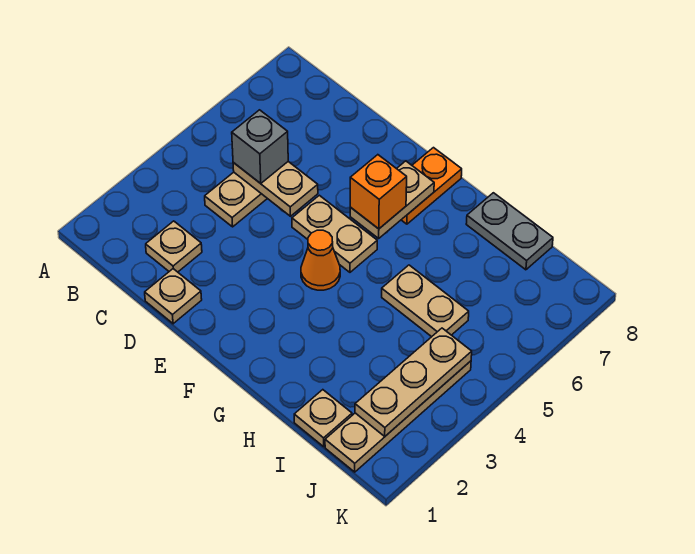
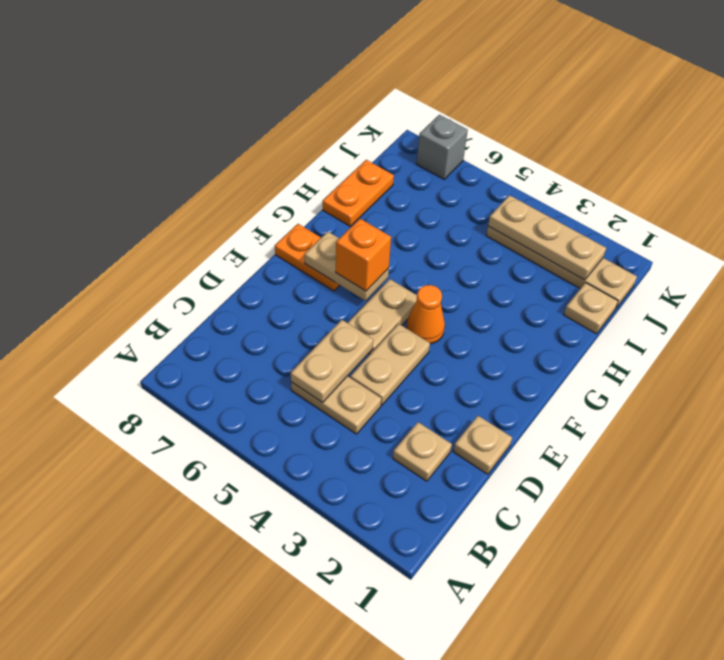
grey 1x1 brick [232,110,288,184] -> grey 1x1 brick moved to [417,115,468,179]
tan 1x2 plate [382,265,469,337] -> tan 1x2 plate moved to [350,324,430,405]
grey 1x2 plate [466,193,553,270] -> orange 1x2 plate [323,160,394,226]

